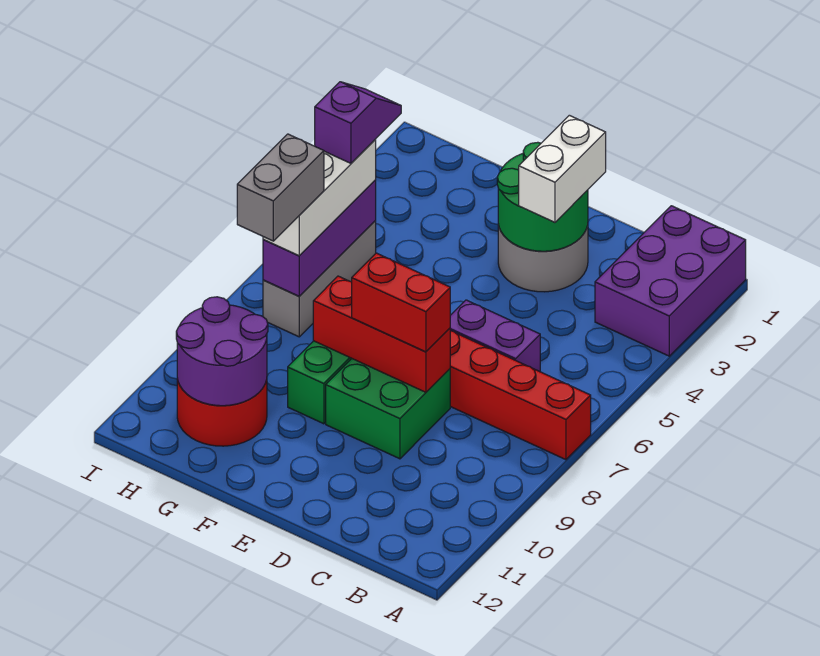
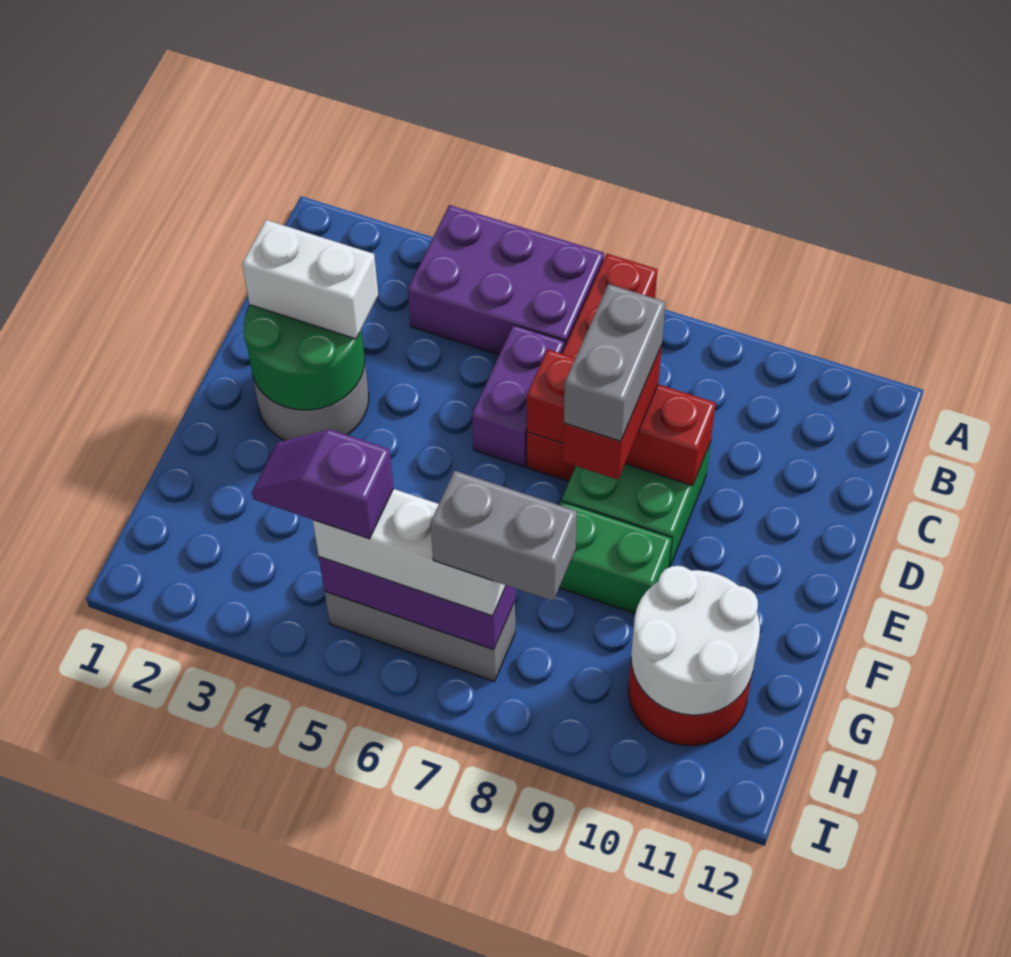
purple 2x3 brick [595,206,746,356] -> purple 2x3 brick moved to [408,205,604,355]
red 1x3 brick [313,276,450,392] -> red 1x3 brick turned to [527,349,716,486]
none -> grey 1x2 brick [564,284,666,441]
purple 2x2 round brick [176,297,268,406] -> white 2x2 round brick [631,566,760,715]

